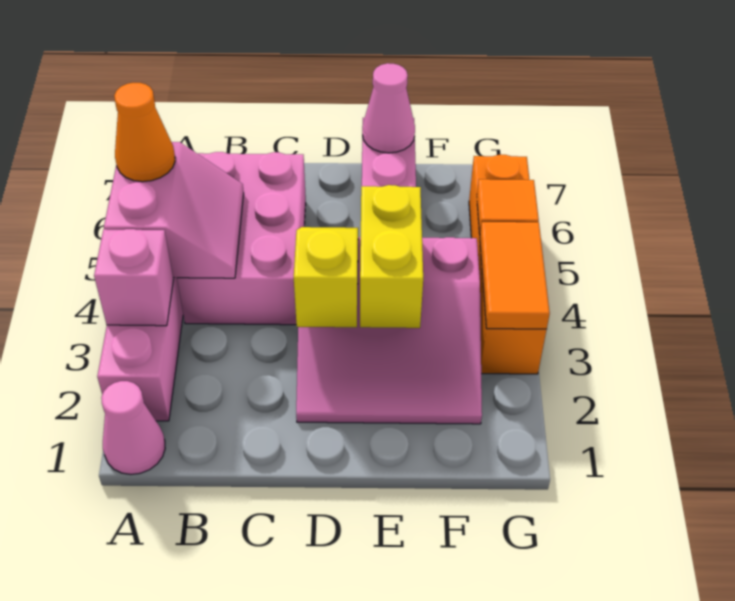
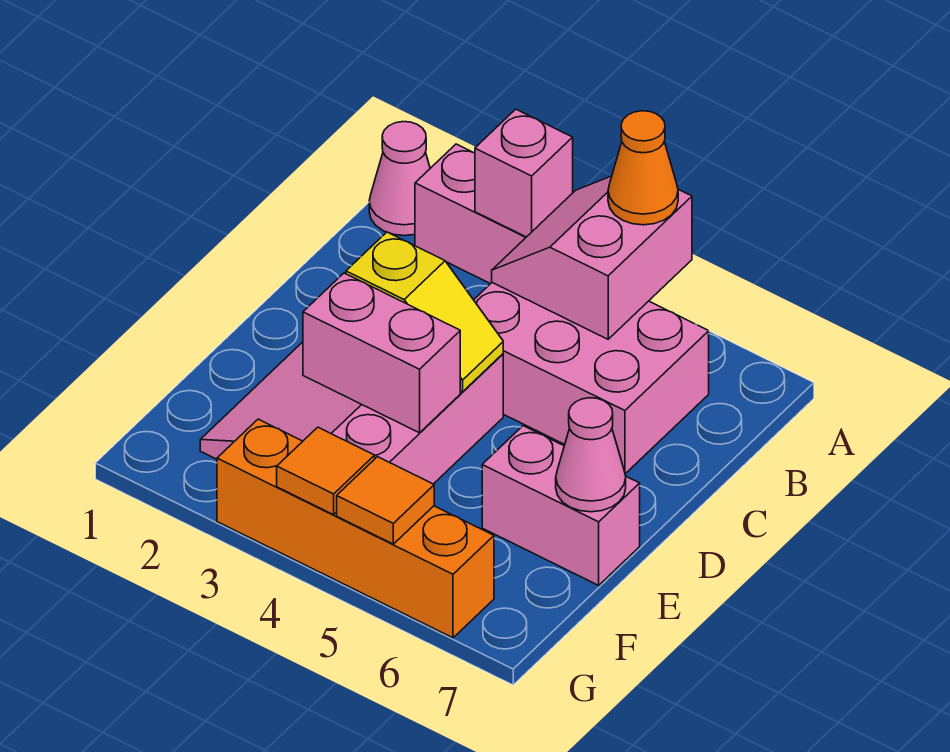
pink 2x2 slope [104,142,244,278] -> pink 2x2 slope turned to [492,176,692,339]
yellow 1x2 brick [360,185,423,328] -> pink 1x2 brick [303,273,460,433]
orange 1x2 tile [480,222,550,329] -> orange 1x1 tile [277,427,375,515]

